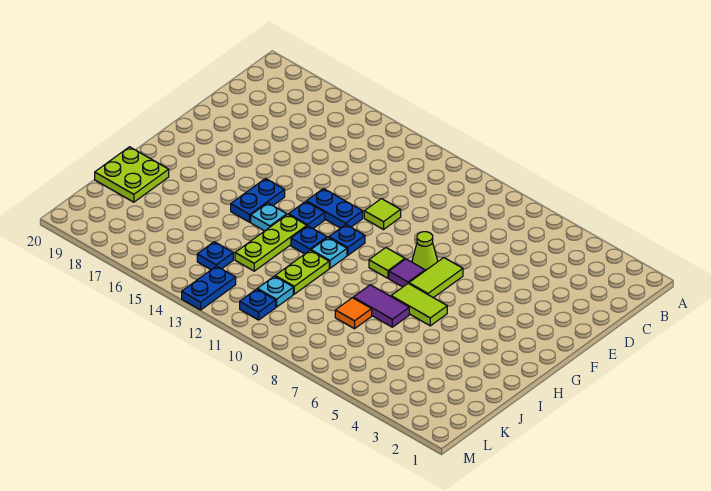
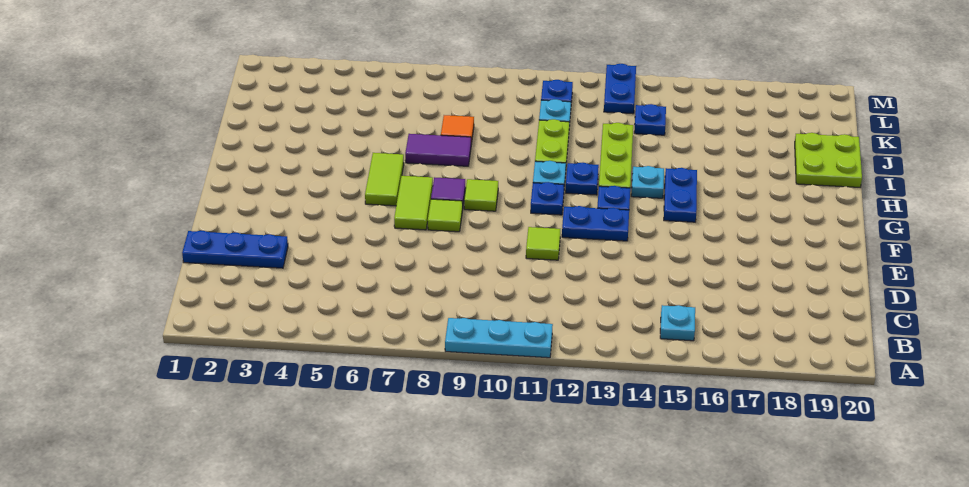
none -> cyan 1x3 plate [445,318,553,358]
none -> cyan 1x1 plate [660,305,695,341]
none -> blue 1x3 plate [182,231,288,268]
lime 1x1 cone [412,232,437,271] -> lime 1x1 tile [428,199,463,232]
lime 1x2 tile [391,283,447,326] -> lime 1x2 tile turned to [365,153,404,206]

